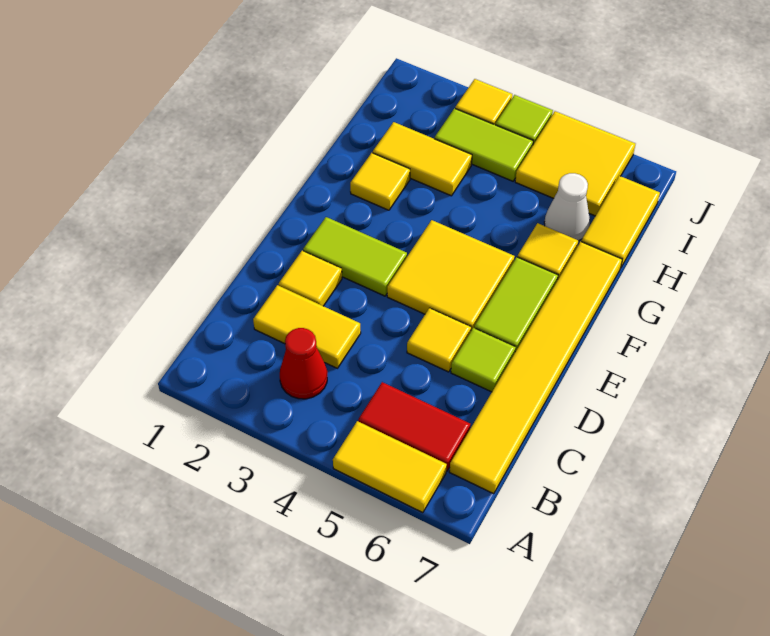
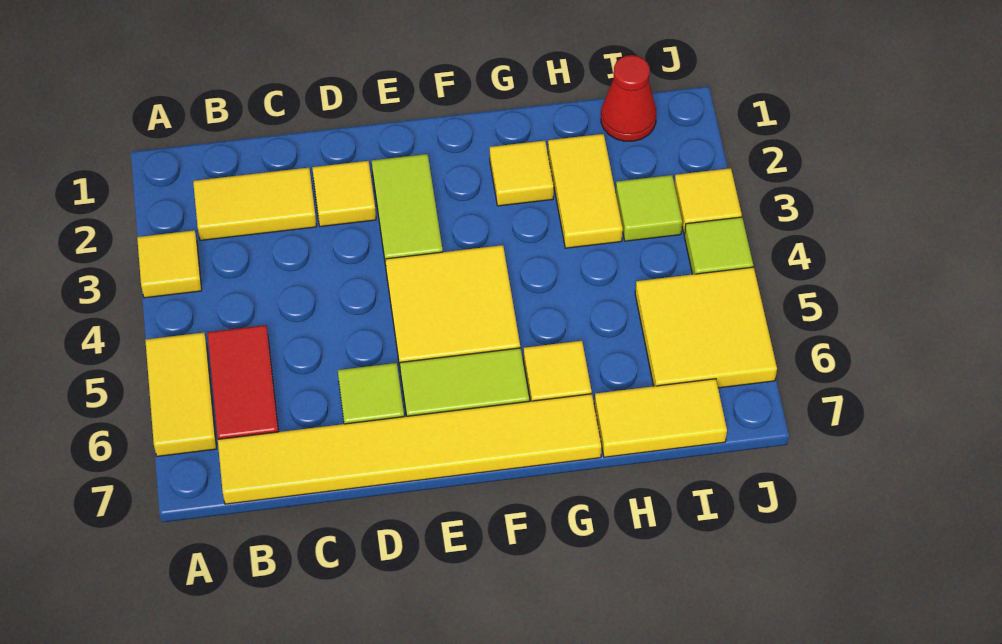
red 1x1 cone [280,328,327,399] -> red 1x1 cone moved to [601,55,656,141]
yellow 1x2 tile [253,285,361,368] -> yellow 1x2 tile turned to [193,168,317,241]
yellow 1x1 tile [407,308,471,372] -> yellow 1x1 tile moved to [137,230,202,298]
white 1x1 cone [544,173,590,241] -> none
lime 1x2 tile [434,108,533,181] -> lime 1x1 tile [616,175,682,241]

